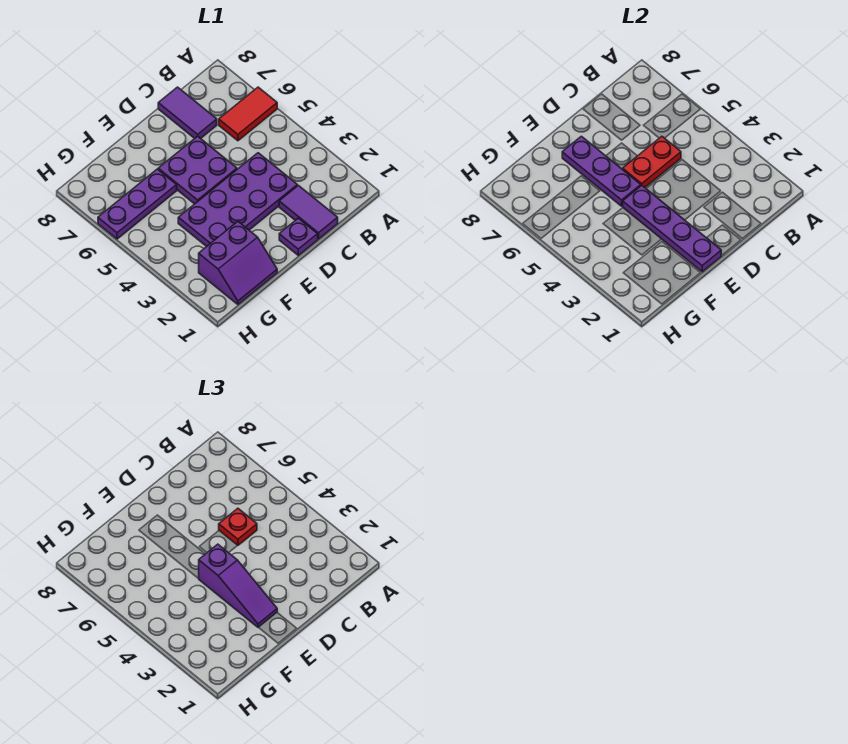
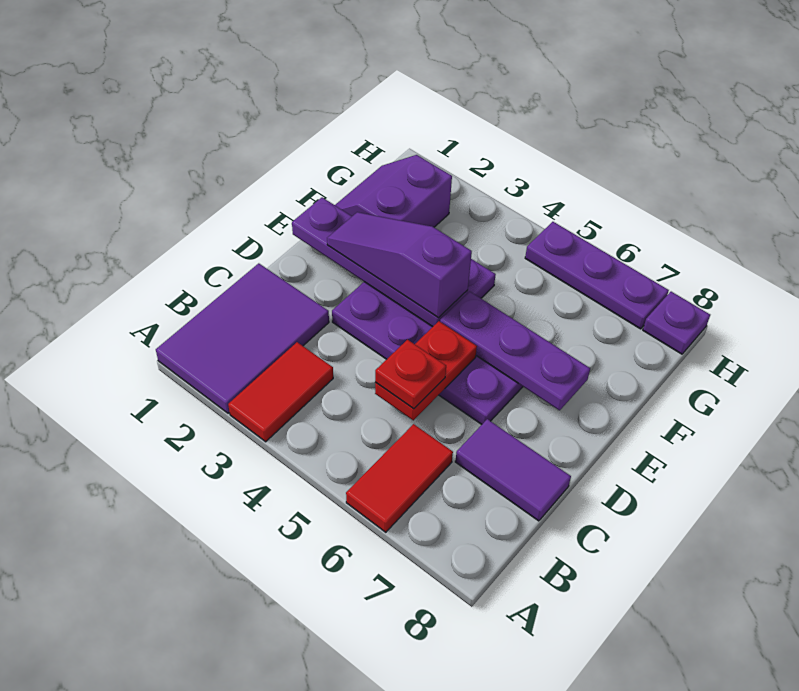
none -> red 1x2 tile [228,342,333,442]
purple 1x2 tile [279,185,338,239] -> purple 2x3 tile [156,263,329,413]
purple 2x4 plate [178,153,297,247] -> purple 2x3 plate [332,259,496,359]
purple 1x1 plate [279,218,318,255] -> purple 1x1 plate moved to [643,292,710,354]
purple 1x3 plate [98,169,177,239] -> purple 1x3 plate turned to [525,222,669,329]

